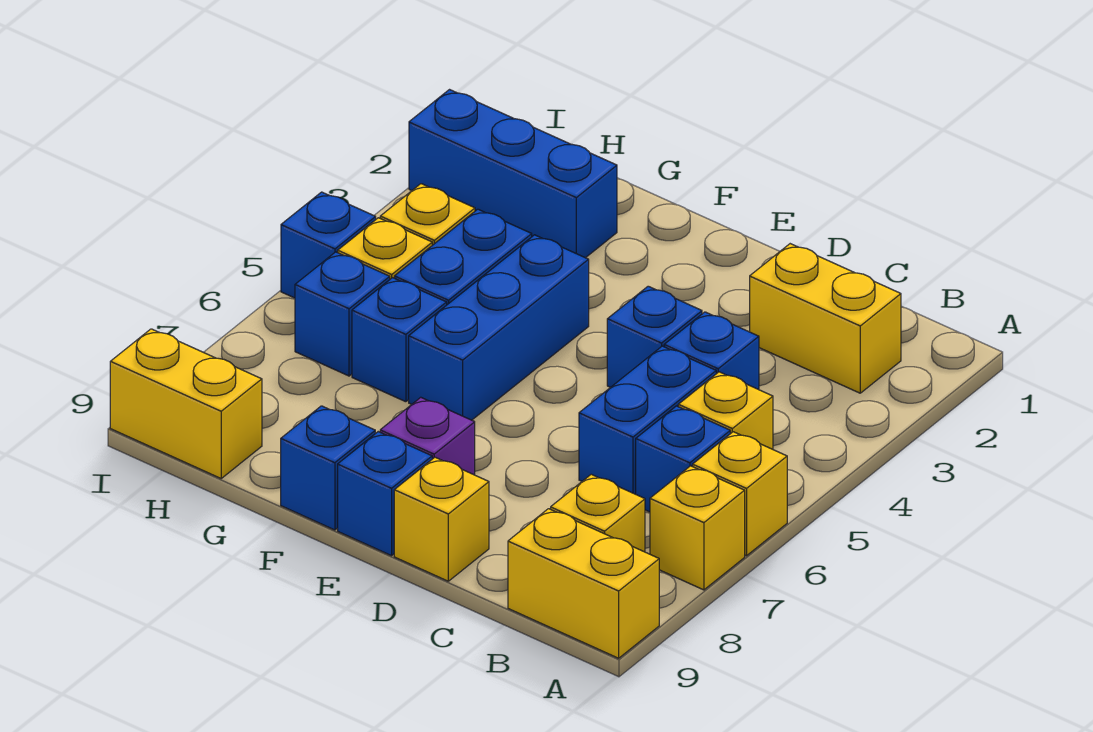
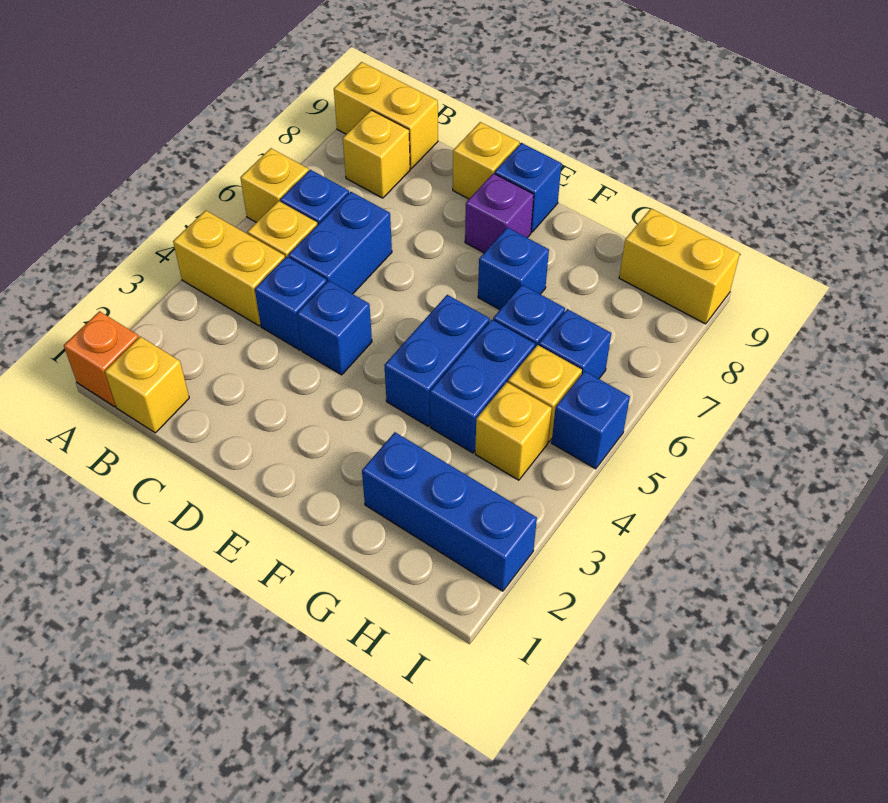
none -> orange 1x1 brick [64,311,139,407]
yellow 1x1 brick [650,466,745,590] -> yellow 1x1 brick moved to [105,336,189,433]
yellow 1x2 brick [750,244,901,393] -> yellow 1x2 brick moved to [173,210,285,326]
blue 1x3 brick [409,235,589,420] -> blue 1x2 brick [384,295,490,426]
blue 1x1 brick [281,406,375,530] -> blue 1x1 brick moved to [478,227,549,310]

